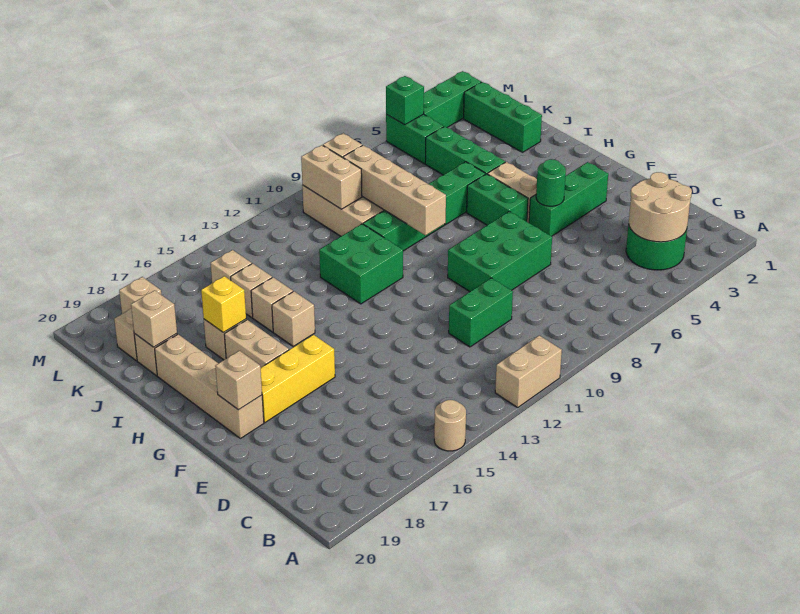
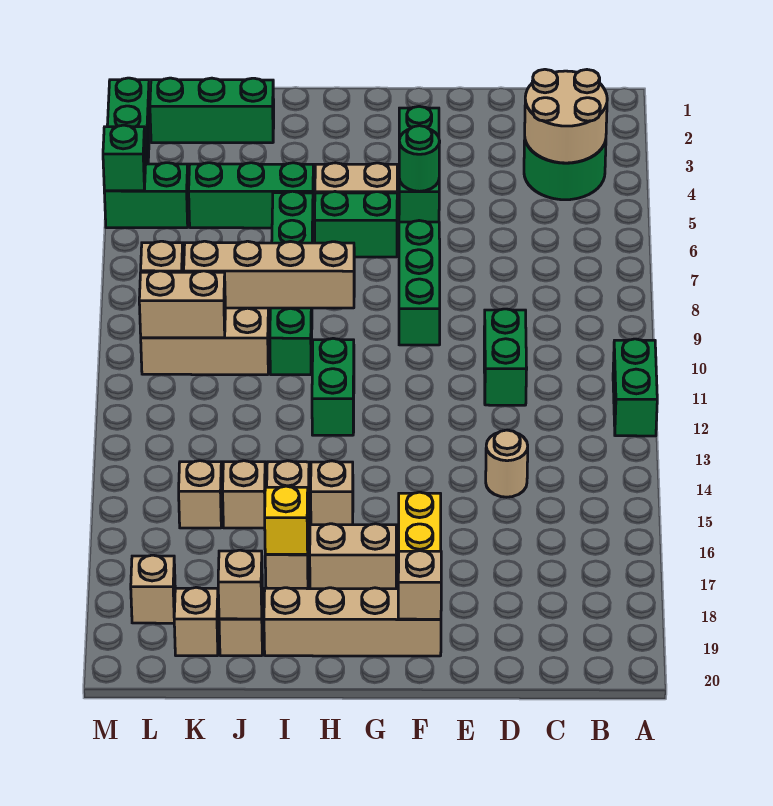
tan 1x2 brick [495,336,562,407] -> green 1x2 brick [613,339,657,436]
tan 1x1 round brick [434,400,466,451] -> tan 1x1 round brick moved to [486,430,528,497]
green 2x3 brick [448,212,552,291] -> green 1x3 brick [399,221,440,345]
green 2x2 brick [319,224,403,304] -> green 1x2 brick [312,338,354,435]

